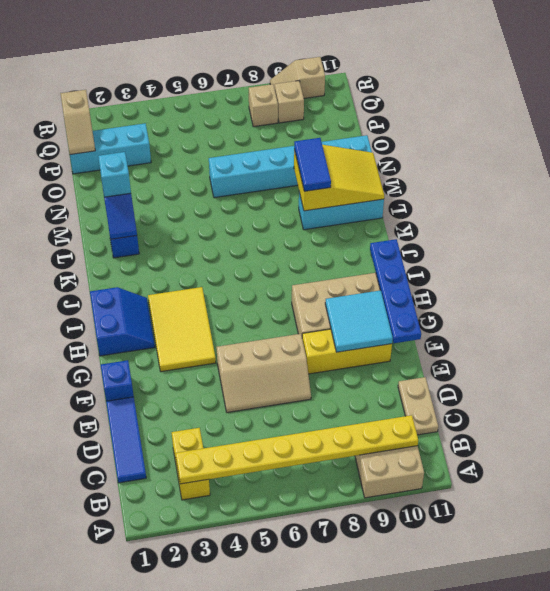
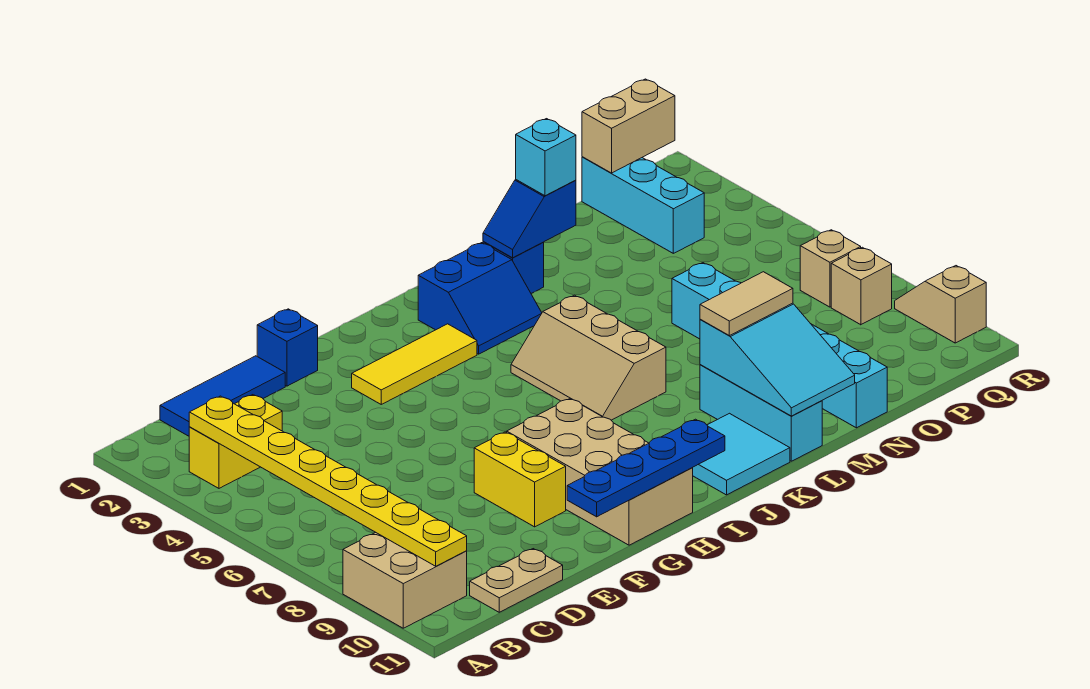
tan 2x3 slope [217,334,311,412] -> tan 2x3 slope moved to [511,295,666,420]
yellow 1x3 brick [302,329,392,374] -> yellow 1x2 brick [474,432,566,527]
cyan 2x2 tile [325,290,393,352] -> cyan 2x2 tile moved to [692,413,790,495]
yellow 2x3 tile [148,287,216,372] -> yellow 1x3 tile [352,324,477,404]
blue 2x2 slope [90,287,155,356] -> blue 2x2 slope moved to [418,243,542,354]
yellow 2x3 slope [294,145,384,211] -> cyan 2x3 slope [700,303,855,416]
blue 1x2 tile [294,138,331,191] -> tan 1x2 tile [700,272,793,336]
tan 1x2 slope [60,90,95,155] -> tan 1x2 brick [582,79,675,173]
tan 1x1 brick [275,81,304,123] -> tan 1x1 brick moved to [800,230,861,307]

